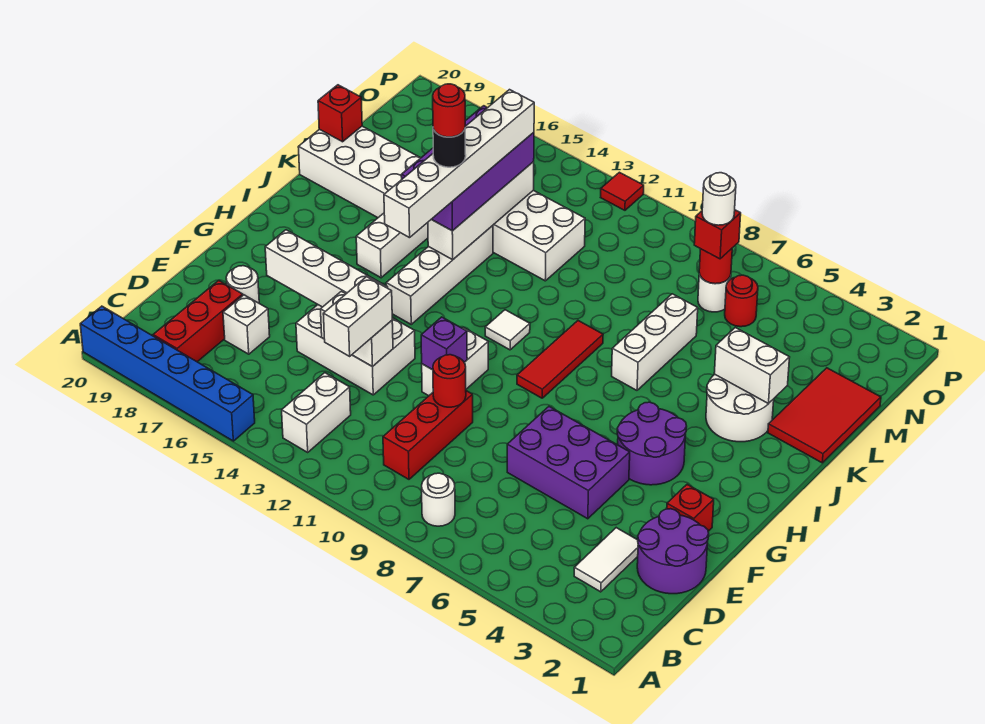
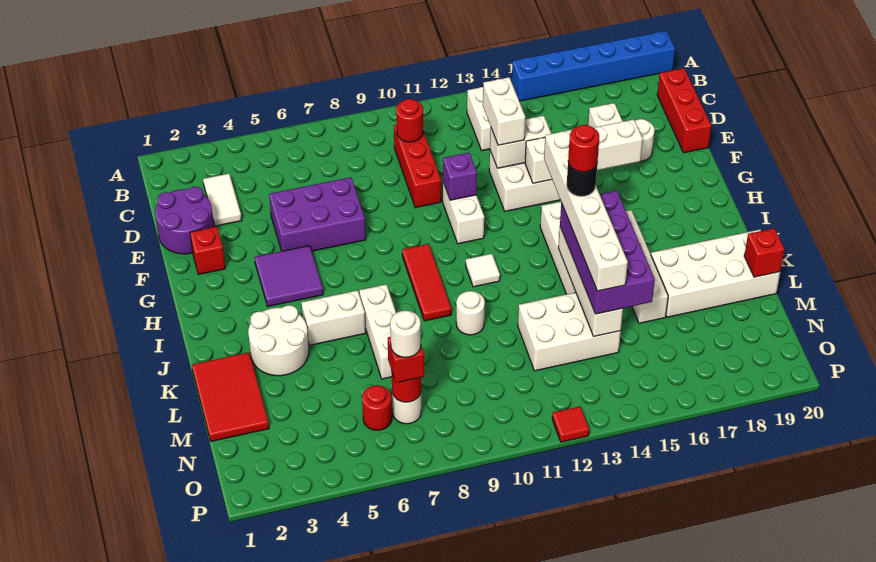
white 1x1 round brick [422,473,455,526] -> white 1x1 round brick moved to [456,291,485,335]
red 1x3 brick [153,280,243,362] -> red 1x3 brick moved to [657,68,711,153]
red 1x1 round brick [433,355,466,407] -> red 1x1 round brick moved to [396,99,423,142]
purple 2x2 round brick [617,402,687,485] -> purple 2x2 tile [255,246,323,306]
white 1x2 brick [714,328,790,404] -> white 1x2 brick moved to [301,290,366,345]

